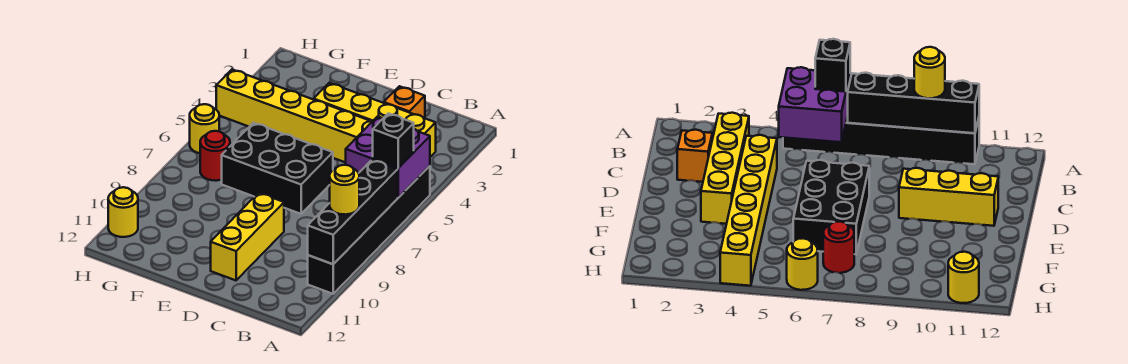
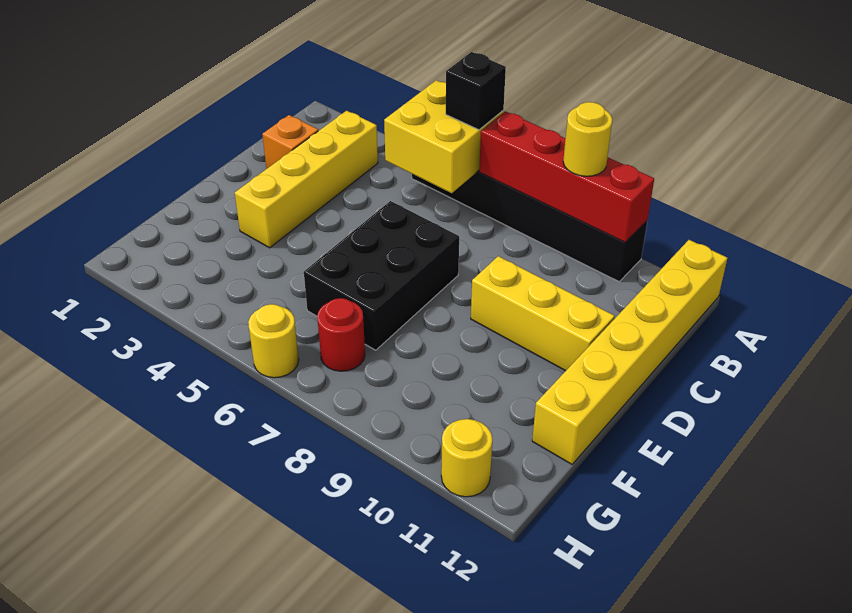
purple 2x2 brick [346,117,430,198] -> yellow 2x2 brick [384,80,503,193]
black 1x4 brick [308,160,398,264] -> red 1x4 brick [479,111,654,242]
yellow 1x6 brick [216,70,372,163] -> yellow 1x6 brick moved to [532,240,727,464]

